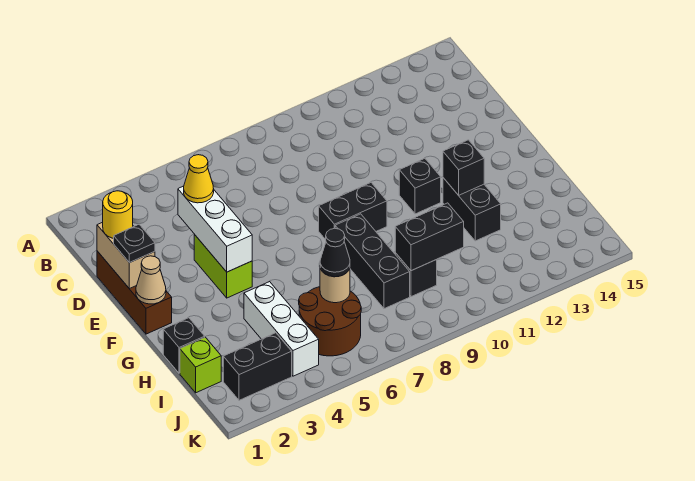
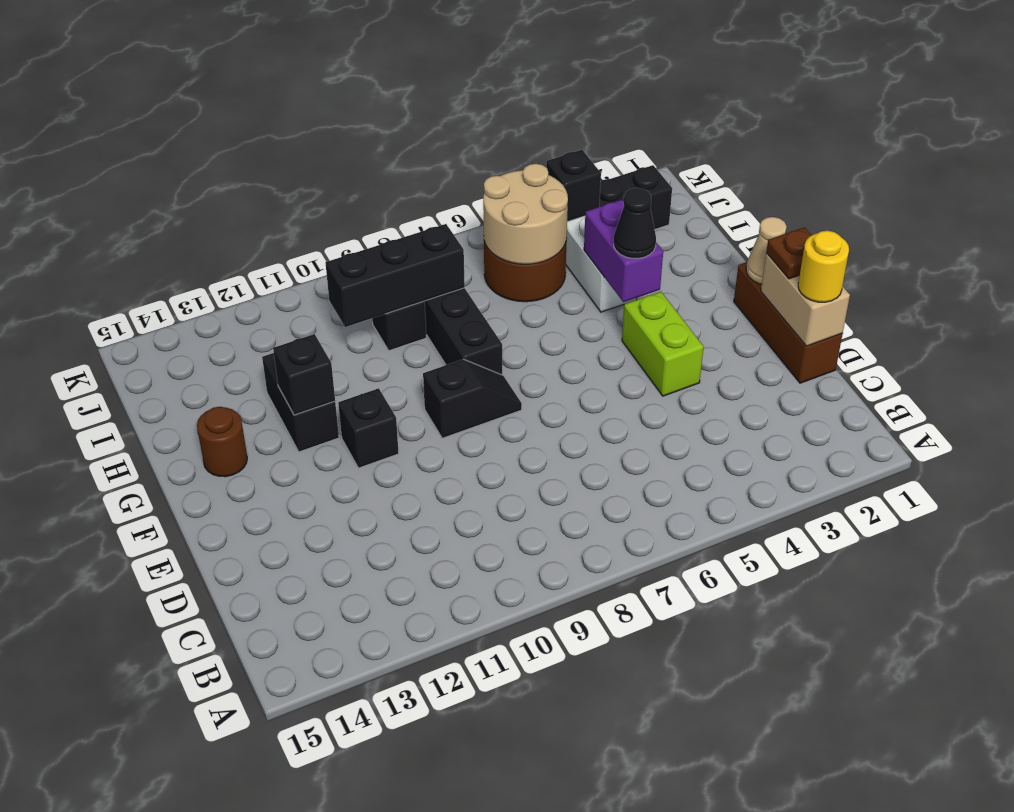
white 1x3 brick [178,186,252,272] -> none
yellow 1x1 cone [184,155,214,203] -> none
black 1x1 plate [114,225,155,263] -> brown 1x1 plate [766,227,812,279]
black 1x2 brick [319,182,387,240] -> black 1x2 slope [423,359,522,438]
none -> purple 1x2 brick [584,200,663,302]
none -> brown 1x1 round brick [197,407,247,477]
black 1x1 brick [163,318,205,373] -> black 1x1 brick moved to [546,150,601,222]
lime 1x1 brick [180,337,221,393] -> none
tan 1x1 round brick [320,268,350,303] -> tan 2x2 round brick [483,164,568,264]
black 1x1 cone [320,228,350,277] -> black 1x1 cone moved to [614,188,656,258]
black 1x2 brick [395,203,464,271] -> black 1x3 brick [325,224,465,327]

